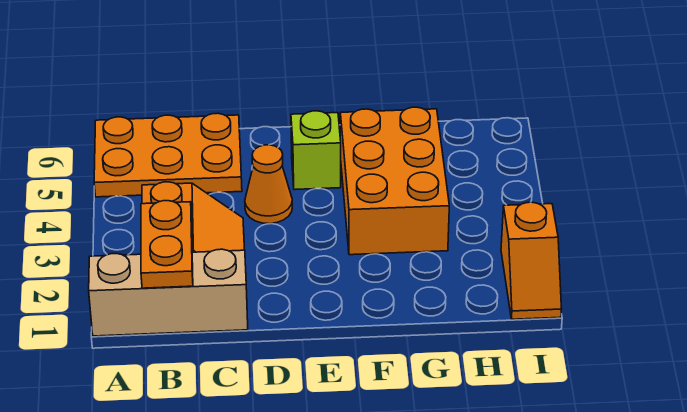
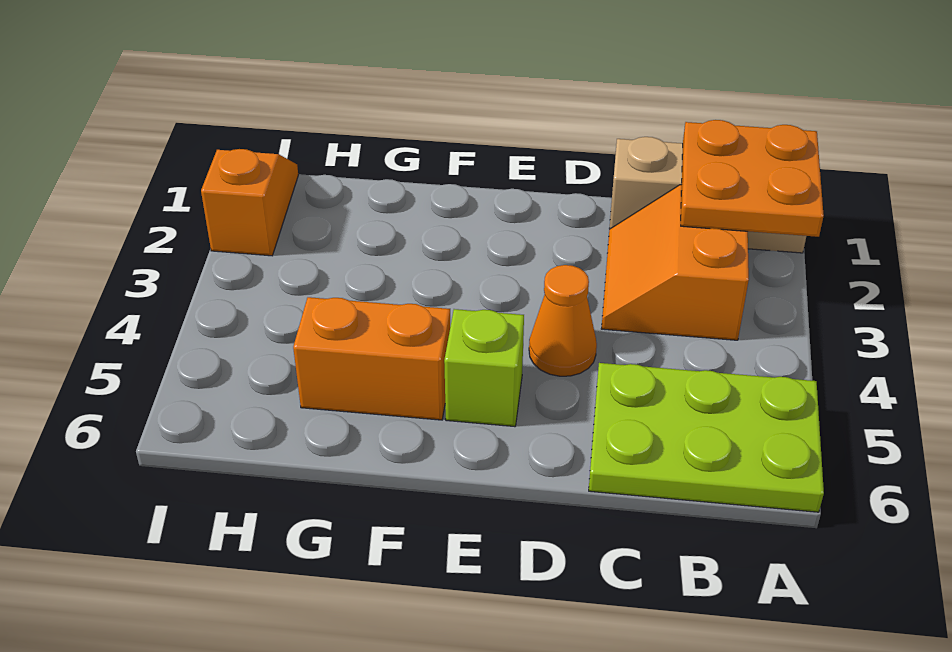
orange 2x3 plate [94,113,242,197] -> lime 2x3 plate [589,363,824,512]
orange 1x2 plate [141,201,193,288] -> orange 2x2 plate [681,120,824,237]
orange 2x3 brick [340,107,449,255] -> orange 1x2 brick [293,297,450,420]

